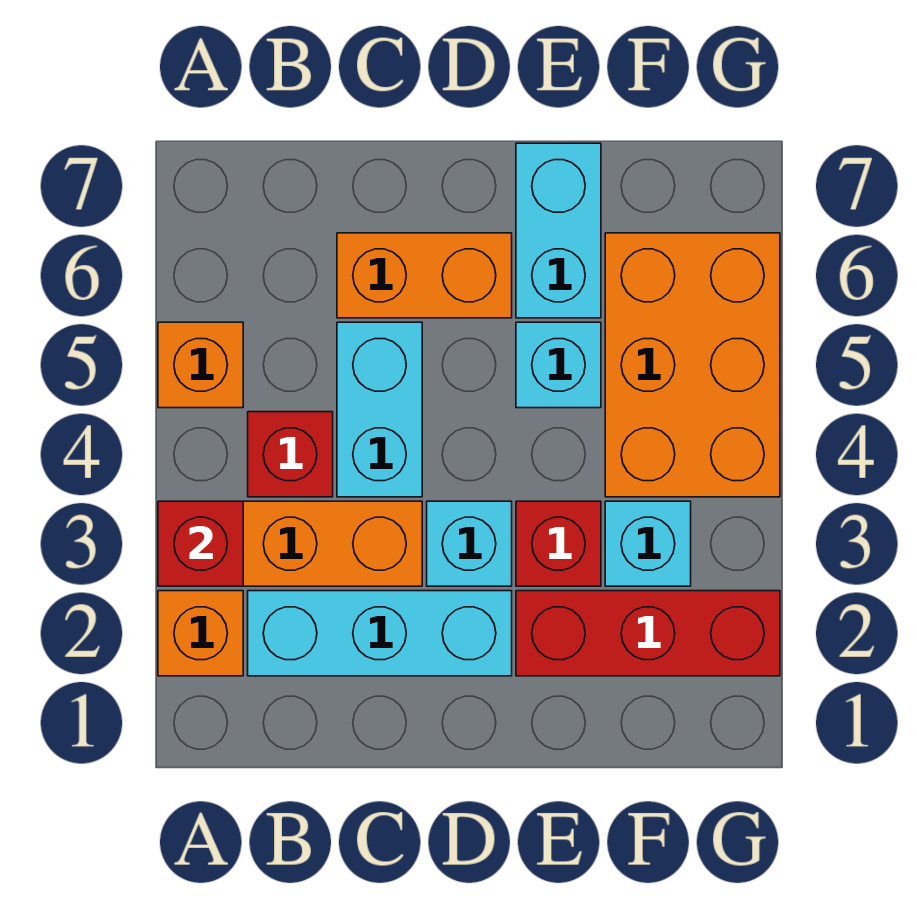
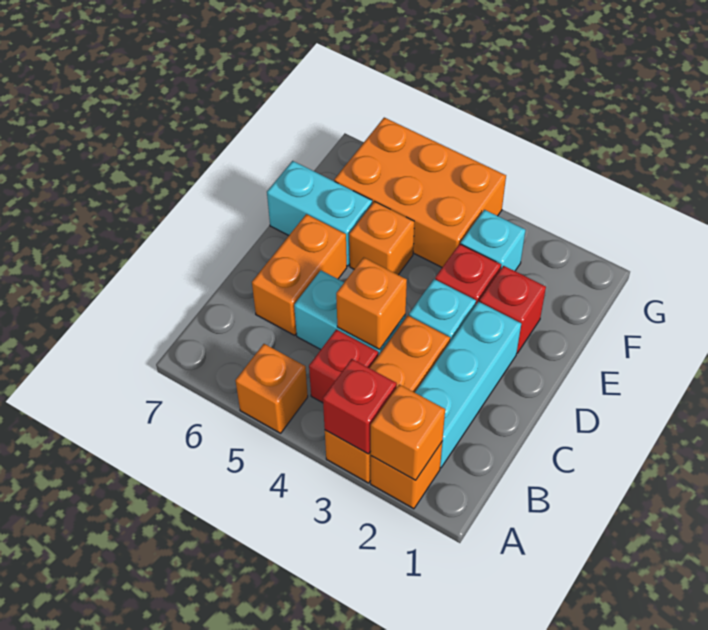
none -> orange 1x1 brick [370,384,445,480]
none -> orange 1x1 brick [336,257,407,350]
red 1x3 brick [516,591,780,676] -> red 1x1 brick [479,266,546,353]
cyan 1x1 brick [516,322,601,408] -> orange 1x1 brick [349,202,414,275]

